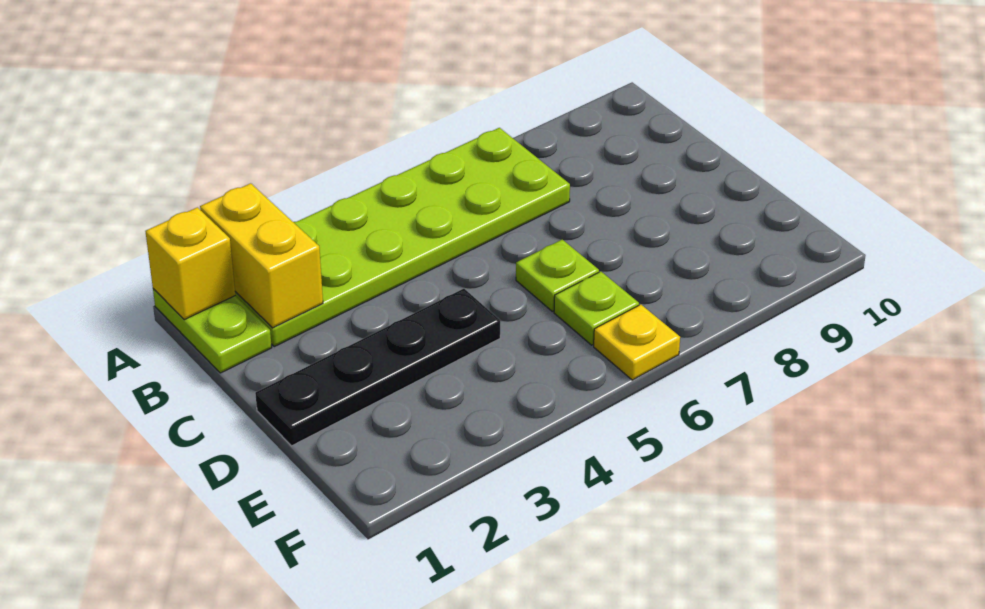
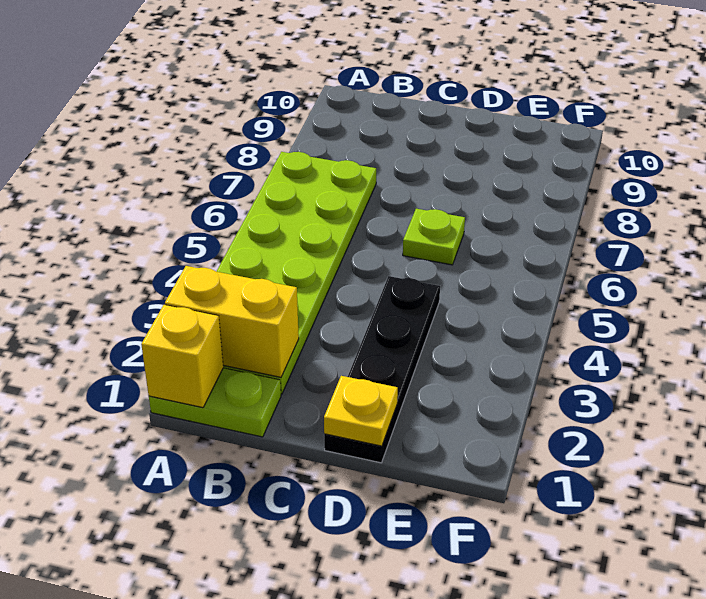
lime 1x1 plate [554,271,639,345] -> none
yellow 1x1 plate [594,305,680,380] -> yellow 1x1 plate moved to [324,376,398,446]

